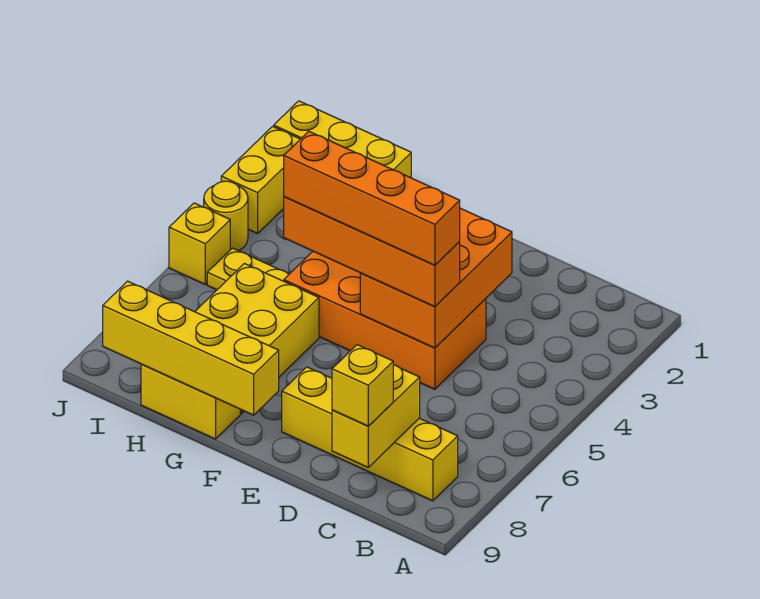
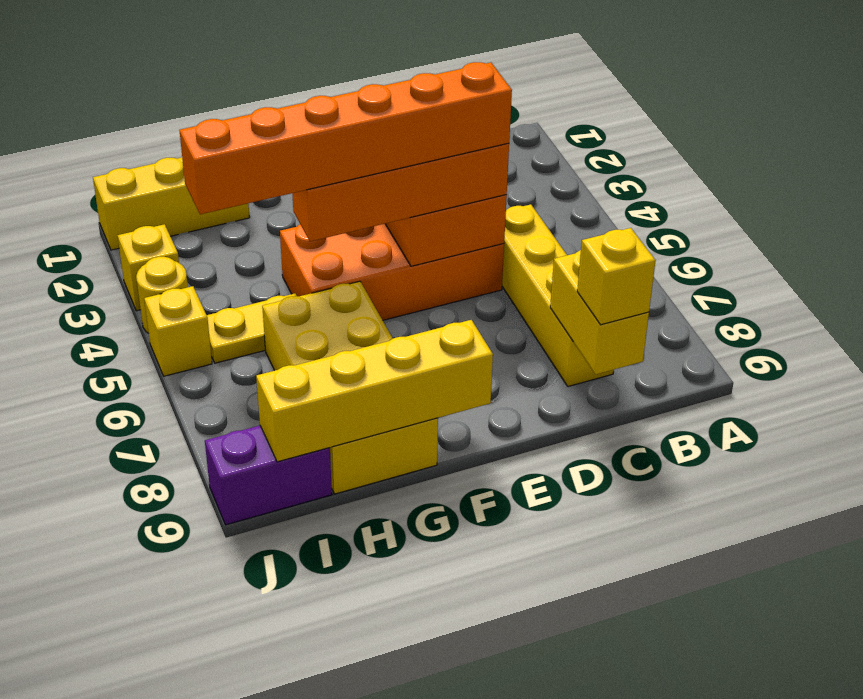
yellow 1x4 brick [282,367,458,501] -> yellow 1x4 brick turned to [502,204,614,387]
orange 1x4 brick [284,131,460,265] -> orange 1x6 brick [180,62,512,214]
none -> purple 1x2 brick [205,426,332,525]
yellow 1x2 brick [221,126,300,233] -> yellow 1x1 brick [118,224,179,311]

